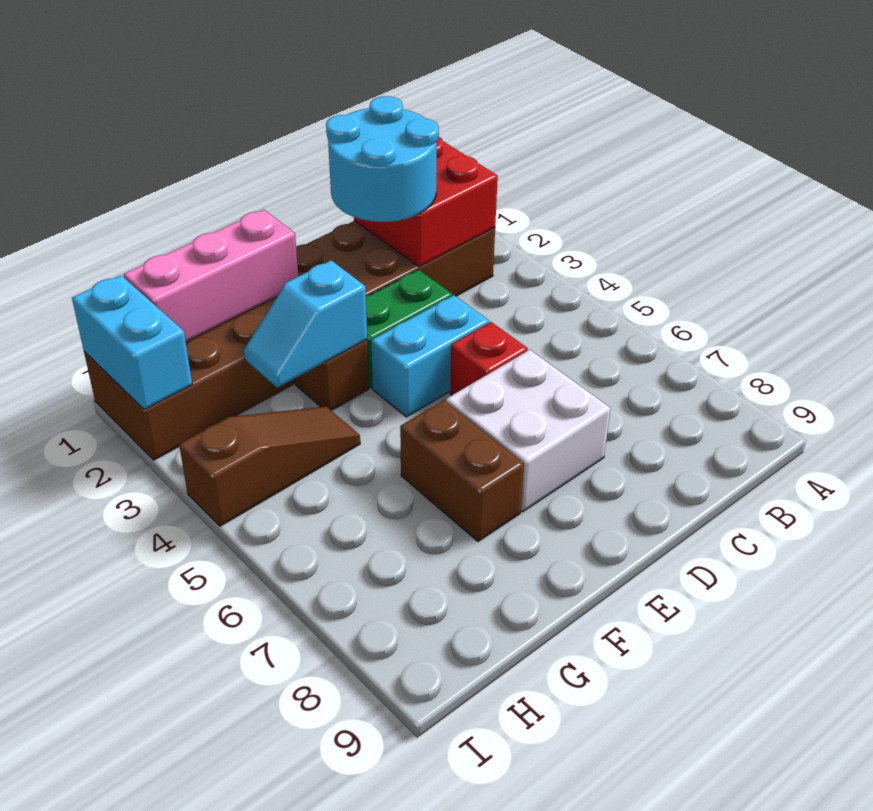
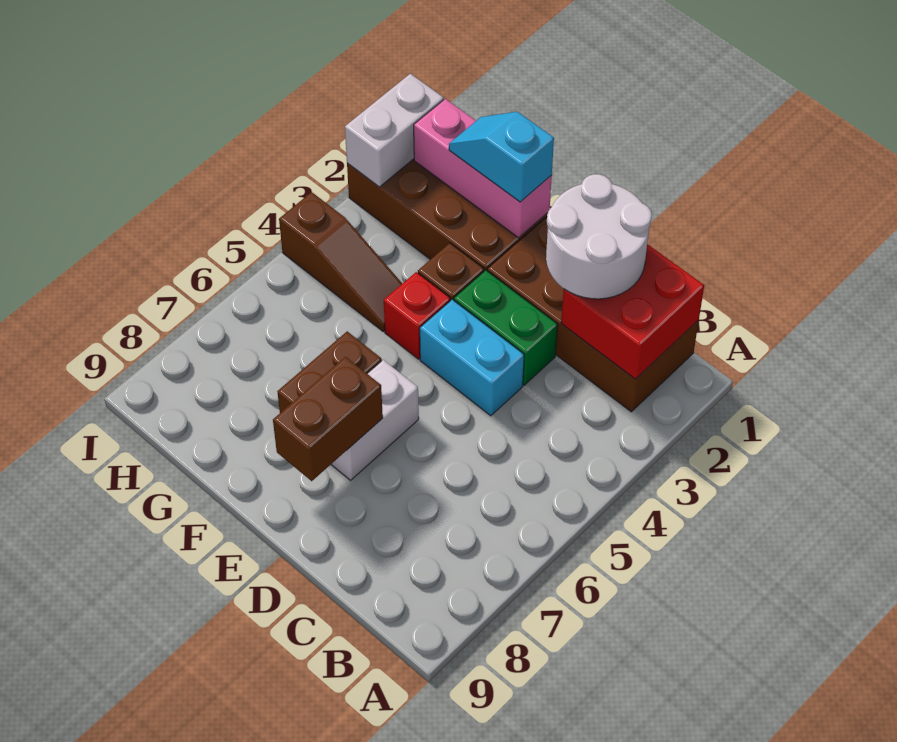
cyan 2x2 round brick [326,96,439,222] -> white 2x2 round brick [546,174,652,299]
red 1x1 brick [450,322,528,395] -> red 1x1 brick moved to [384,272,450,359]
white 2x2 brick [446,350,611,512] -> white 1x2 brick [331,360,419,480]
none -> brown 1x2 brick [273,357,383,481]
cyan 1x2 slope [244,260,367,388] -> cyan 1x2 slope moved to [449,112,554,202]
cyan 1x2 brick [72,275,192,409] -> white 1x2 brick [345,74,444,187]

